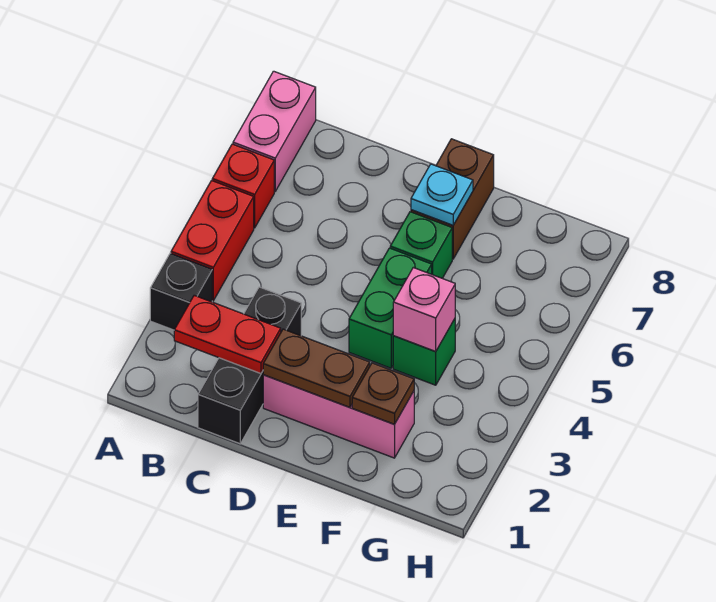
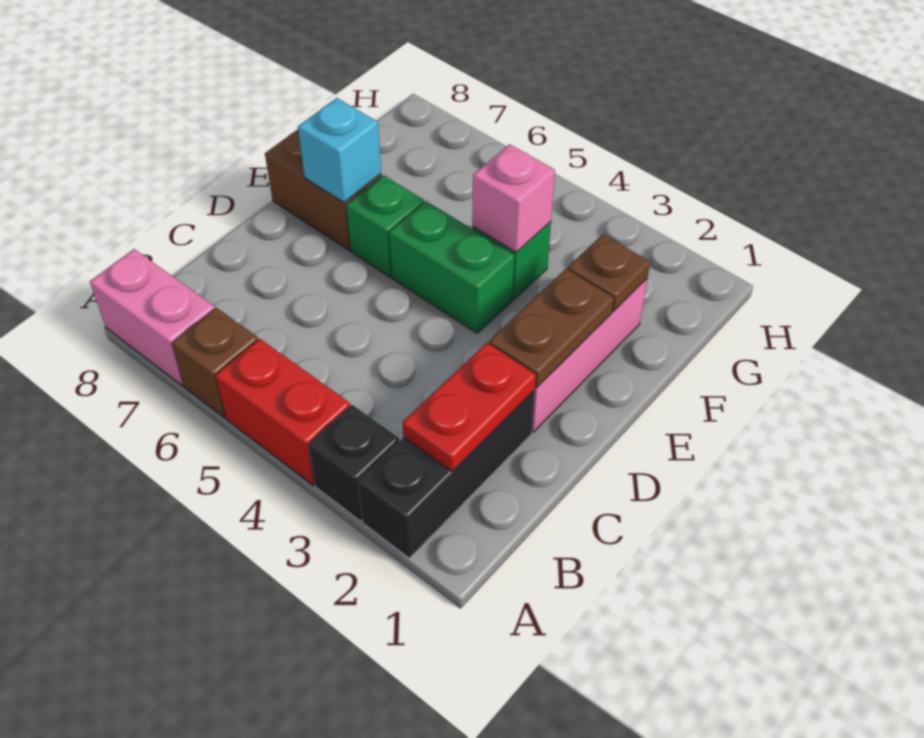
red 1x1 brick [212,144,274,228] -> brown 1x1 brick [172,308,258,418]
black 1x3 brick [198,287,301,444] -> black 1x3 brick turned to [358,390,535,558]
cyan 1x1 plate [411,164,473,225] -> cyan 1x1 brick [298,98,381,203]

